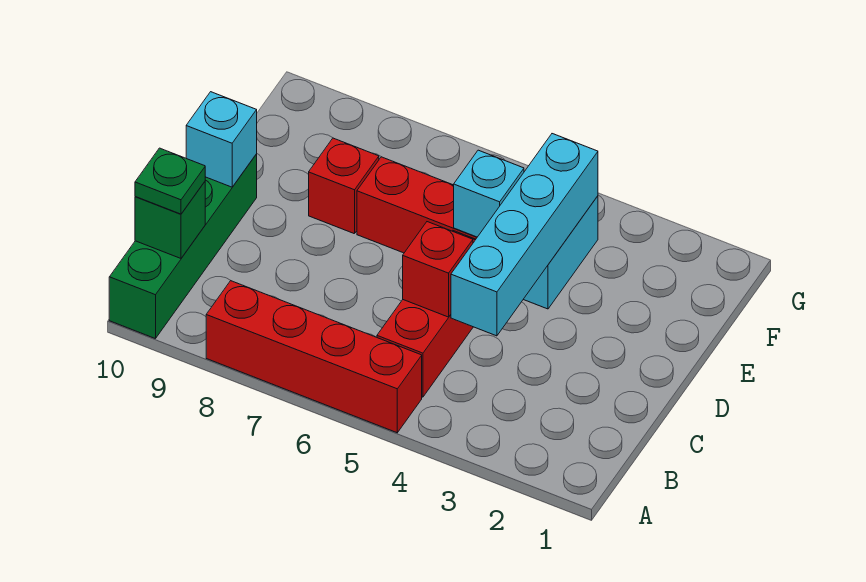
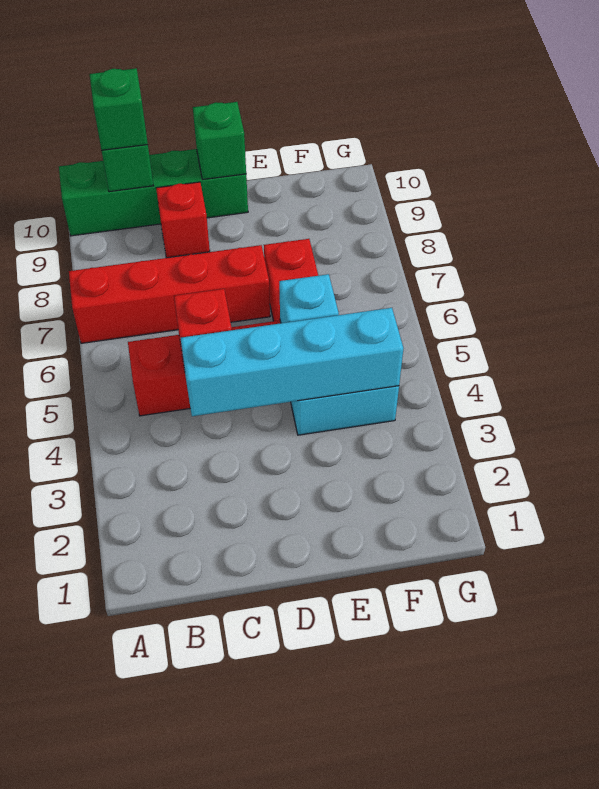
red 1x4 brick [206,281,422,433] -> red 1x4 brick turned to [69,245,270,343]
green 1x1 plate [135,148,205,214] -> green 1x1 brick [90,68,148,150]
cyan 1x1 brick [186,92,257,187] -> green 1x1 brick [193,102,246,179]
red 1x1 brick [309,138,379,234] -> red 1x1 brick moved to [156,182,210,258]

